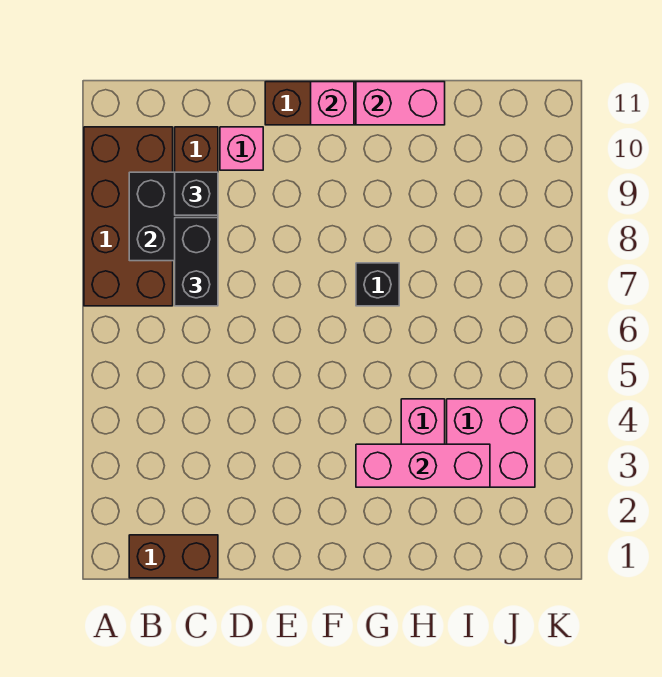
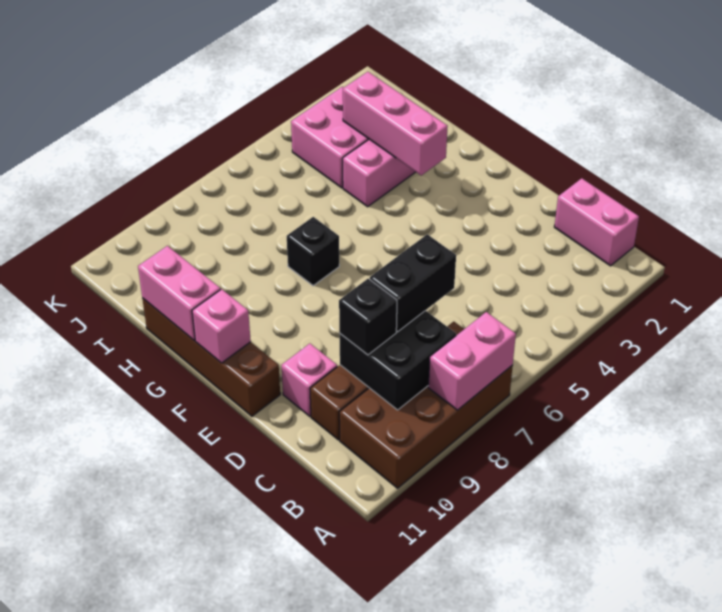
none -> pink 1x2 brick [428,312,516,410]
brown 1x2 brick [129,535,218,578] -> pink 1x2 brick [554,178,639,266]

